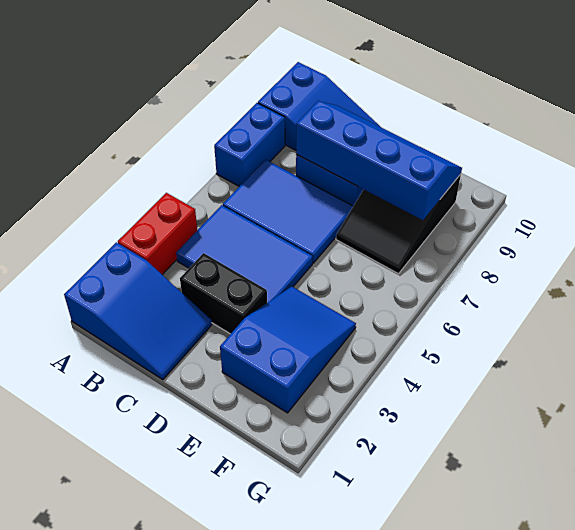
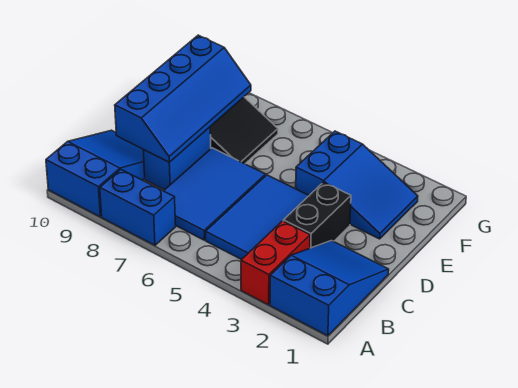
red 1x2 brick [118,193,197,275] -> red 1x2 brick turned to [241,221,310,305]
blue 2x4 slope [296,101,462,220] -> blue 2x4 slope turned to [115,35,251,162]
blue 2x3 slope [220,286,356,413] -> blue 2x3 slope turned to [296,131,418,239]

